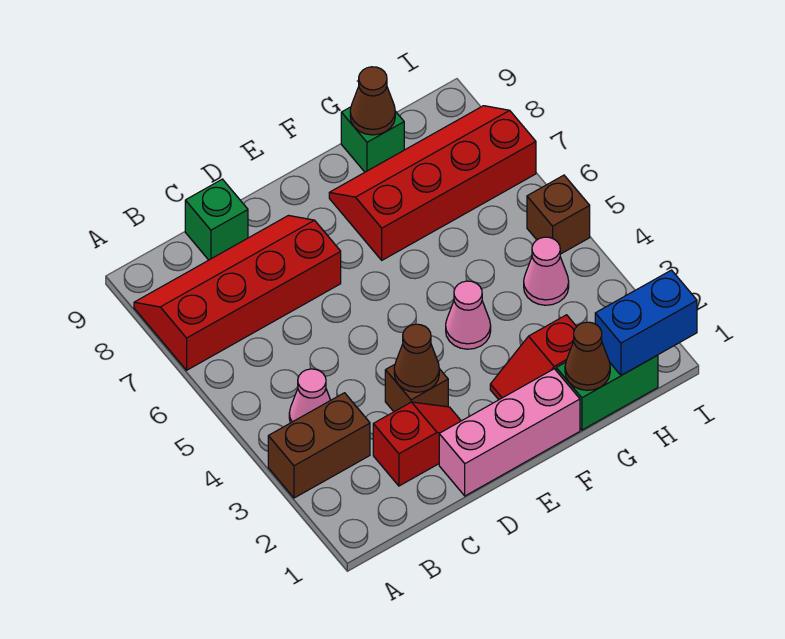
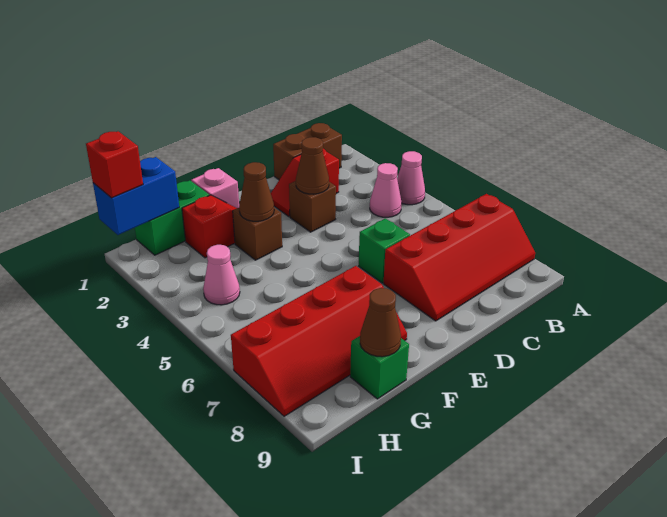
brown 1x2 brick [268,393,370,498] -> brown 1x2 brick moved to [273,123,342,180]
green 1x1 brick [185,179,248,260] -> green 1x1 brick moved to [359,218,410,283]
pink 1x3 brick [439,369,580,496] -> pink 1x1 brick [191,168,239,208]
pink 1x1 cone [446,281,491,349] -> pink 1x1 cone moved to [397,151,425,205]
brown 1x1 cone [565,322,610,390] -> brown 1x1 cone moved to [239,162,274,221]
none -> red 1x1 brick [86,131,143,198]
brown 1x1 brick [527,175,590,254] -> brown 1x1 brick moved to [233,208,282,260]

